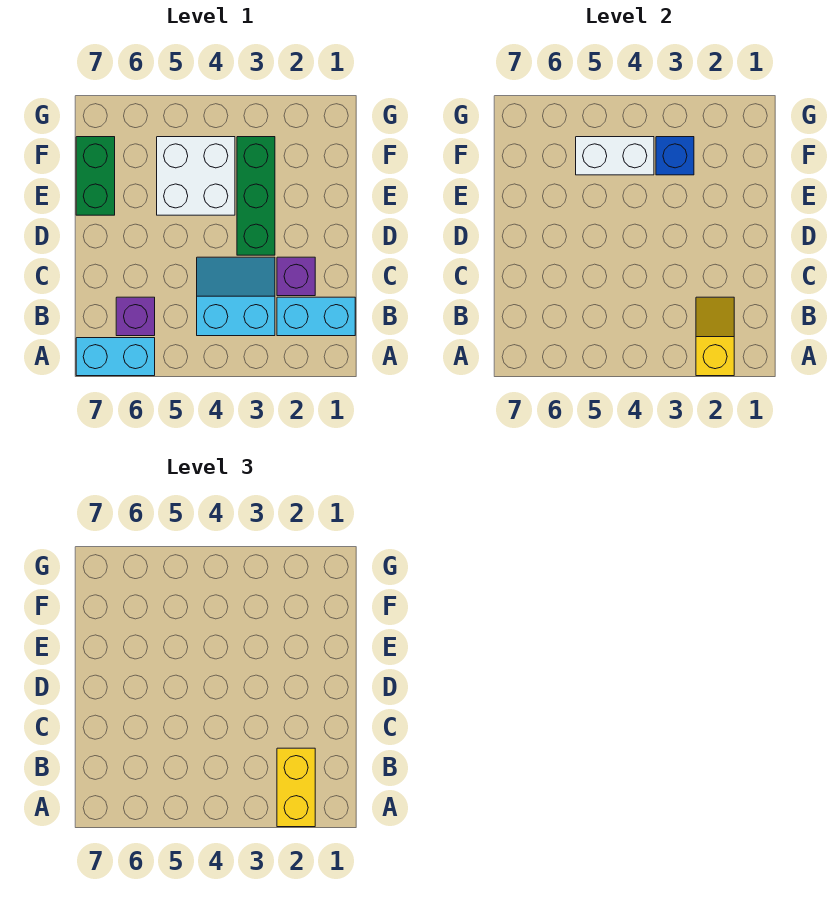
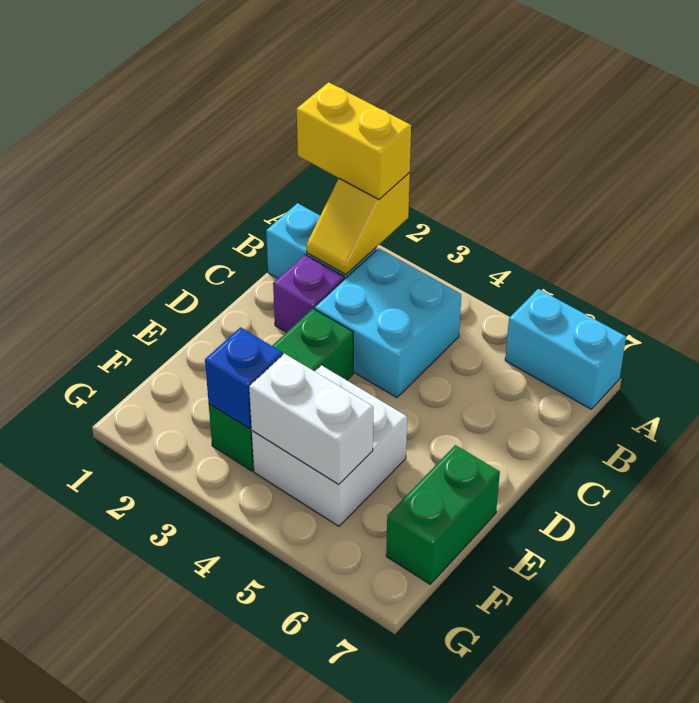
yellow 1x2 brick [277,748,315,827] -> yellow 1x2 brick turned to [297,82,411,199]
cyan 2x2 slope [197,257,275,336] -> cyan 2x2 brick [315,248,461,398]
purple 1x1 brick [116,297,155,336] -> none

